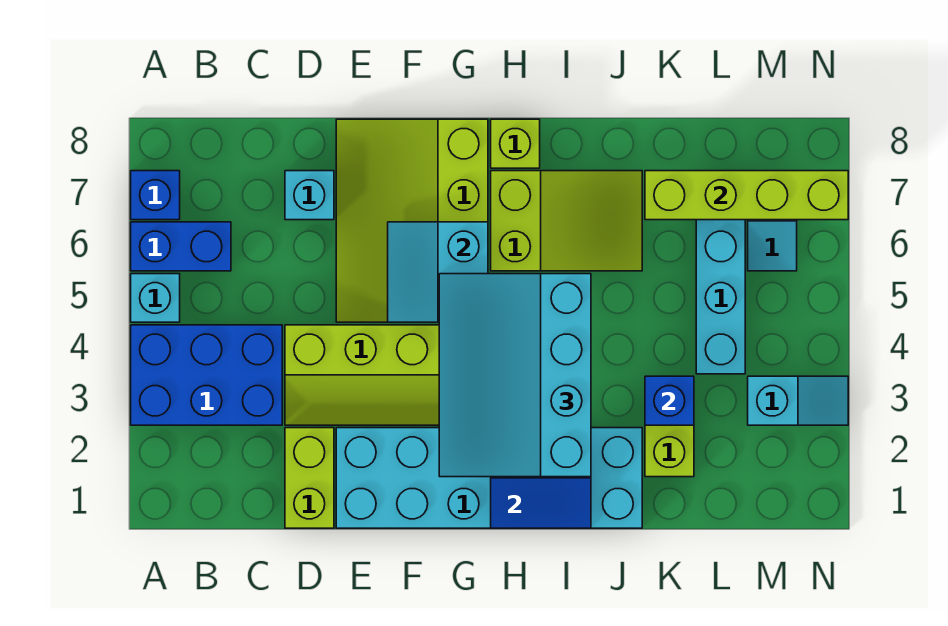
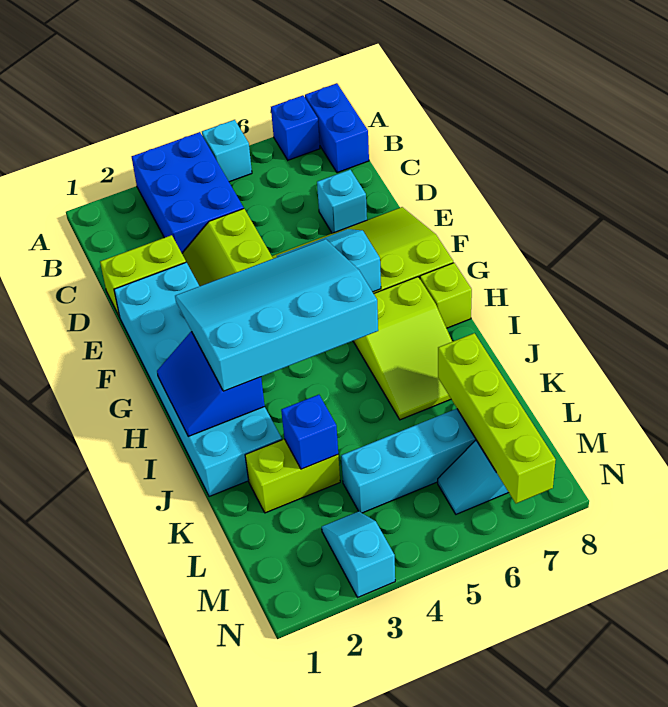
blue 1x2 brick [131,222,231,271] -> blue 1x2 brick moved to [305,83,369,173]
cyan 1x2 slope [748,376,848,425] -> cyan 1x2 slope turned to [322,511,395,597]

